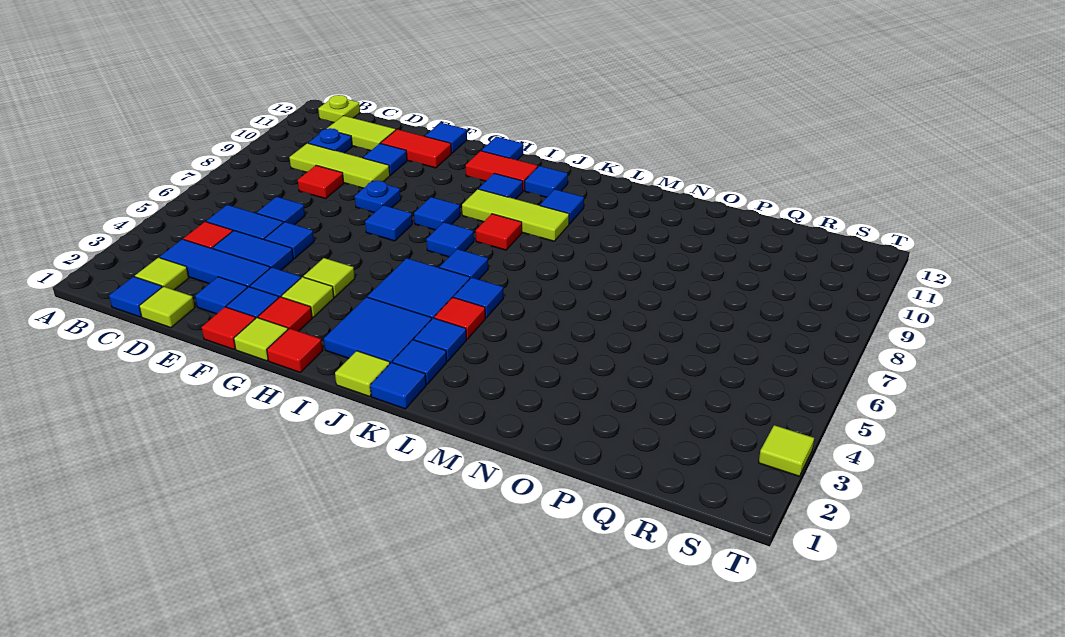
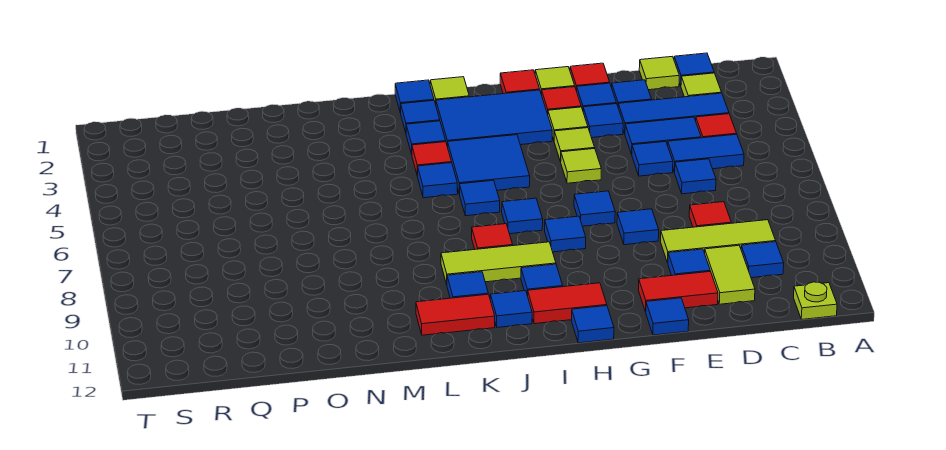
blue 1x1 plate [309,128,352,153] -> blue 1x1 tile [741,242,784,278]
lime 1x2 tile [327,116,396,151] -> lime 1x2 tile turned to [705,245,755,304]
blue 1x1 plate [355,181,401,213] -> blue 1x1 tile [617,209,659,245]
blue 2x2 tile [324,297,432,363] -> blue 2x3 tile [436,90,552,147]
none -> red 1x2 tile [416,294,495,335]
lime 1x1 tile [759,425,814,476] -> lime 1x1 tile moved to [561,149,601,183]

